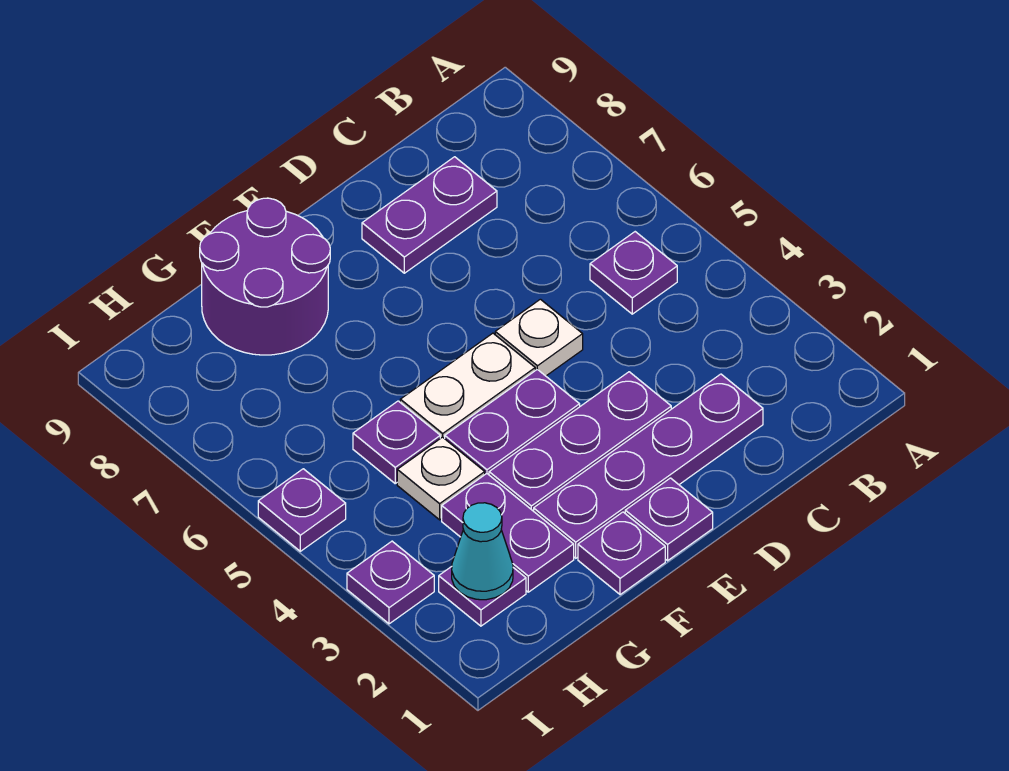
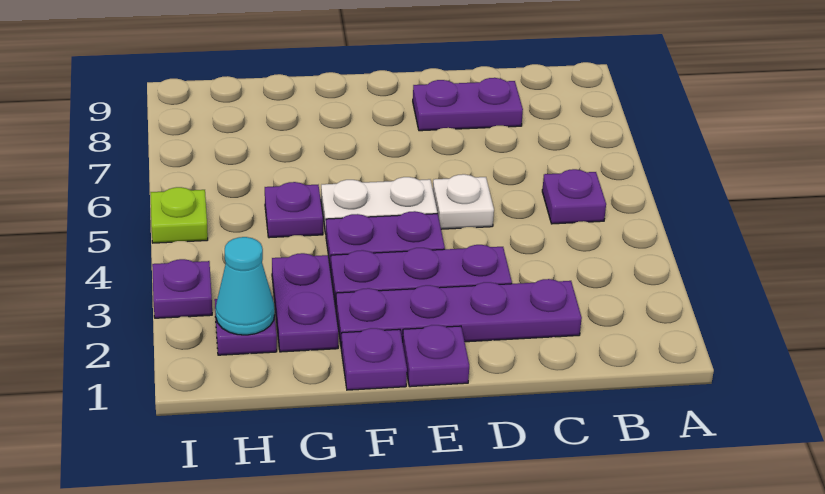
purple 2x2 round brick [200,198,330,355] -> none
white 1x1 plate [397,437,485,520] -> none
purple 1x1 plate [258,469,346,551] -> lime 1x1 plate [150,187,208,243]

